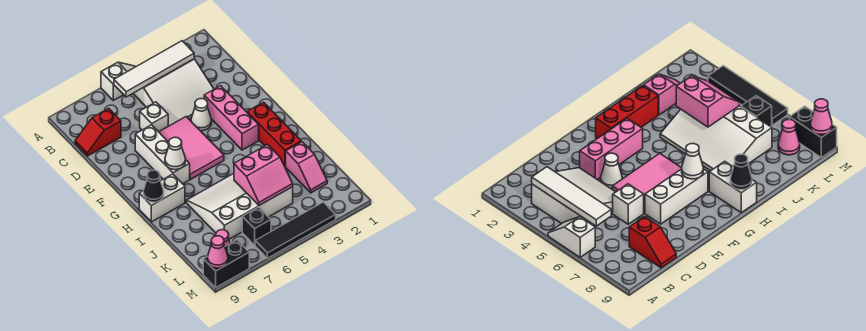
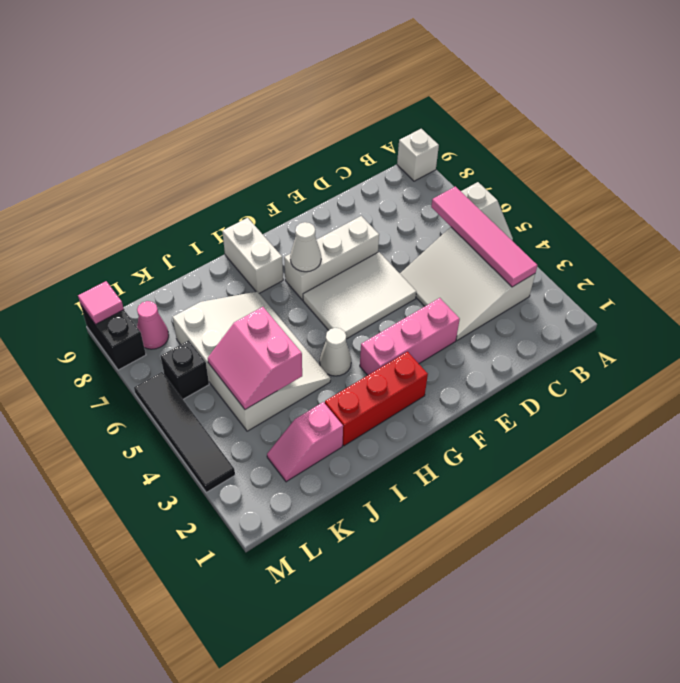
white 1x4 tile [114,41,194,97] -> pink 1x4 tile [431,187,537,287]
red 1x2 slope [75,108,121,156] -> none
white 1x1 brick [140,102,168,132] -> white 1x1 brick moved to [397,129,439,181]
white 1x1 cone [191,99,212,131] -> white 1x1 cone moved to [320,328,351,376]
pink 2x3 tile [159,117,224,179] -> white 2x3 tile [303,252,416,339]
black 1x1 cone [143,170,164,202] -> none
pink 1x1 cone [208,236,228,268] -> pink 1x1 tile [78,281,124,325]

